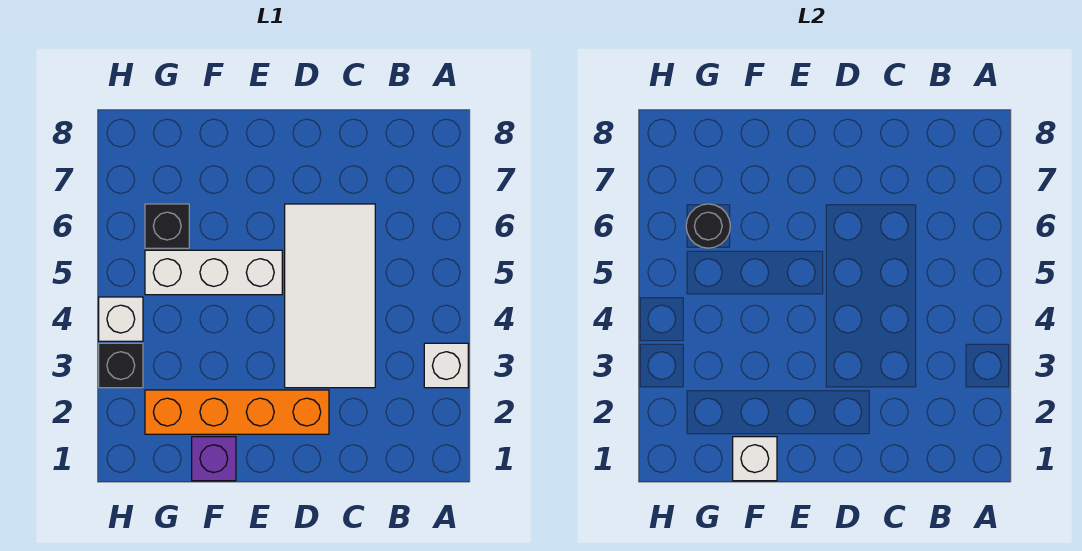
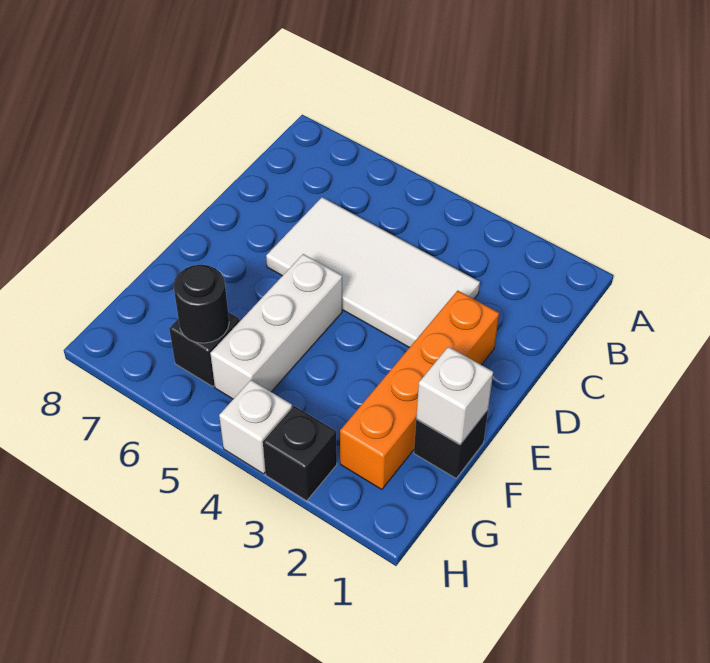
white 1x1 brick [424,343,468,388] -> none
purple 1x1 brick [192,437,236,481] -> black 1x1 brick [414,410,488,478]

